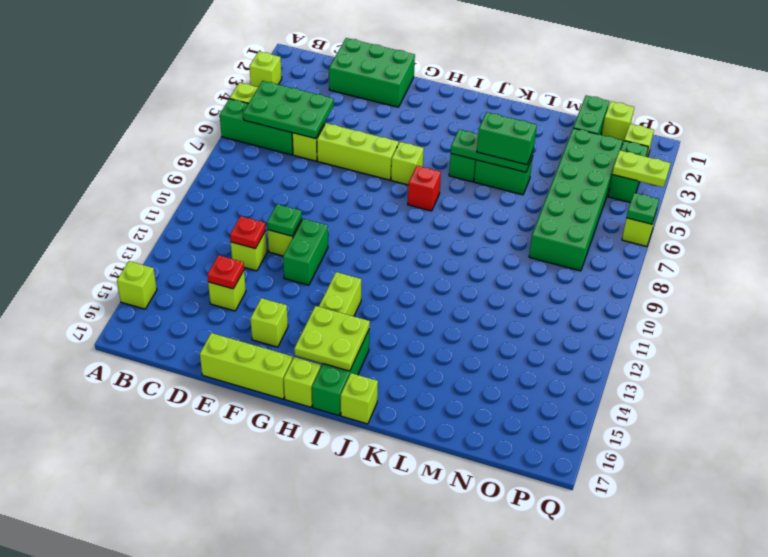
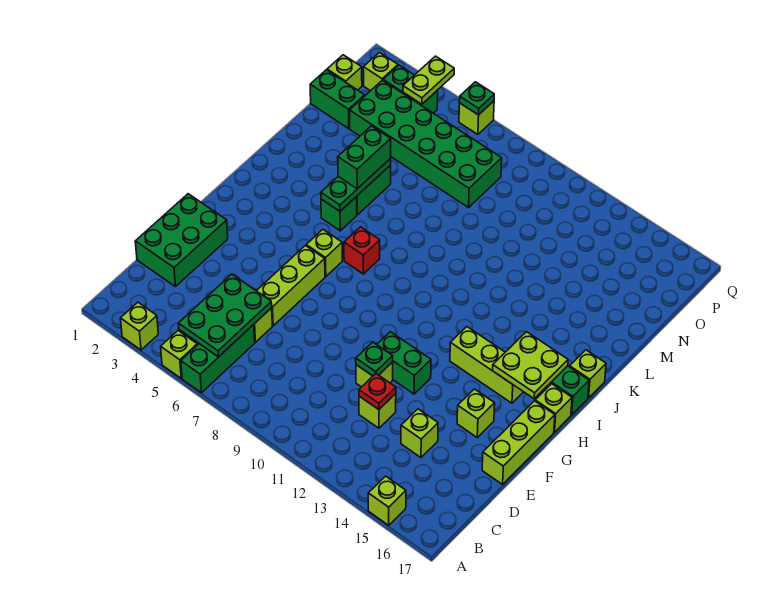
red 1x1 plate [207,255,244,289] -> none

